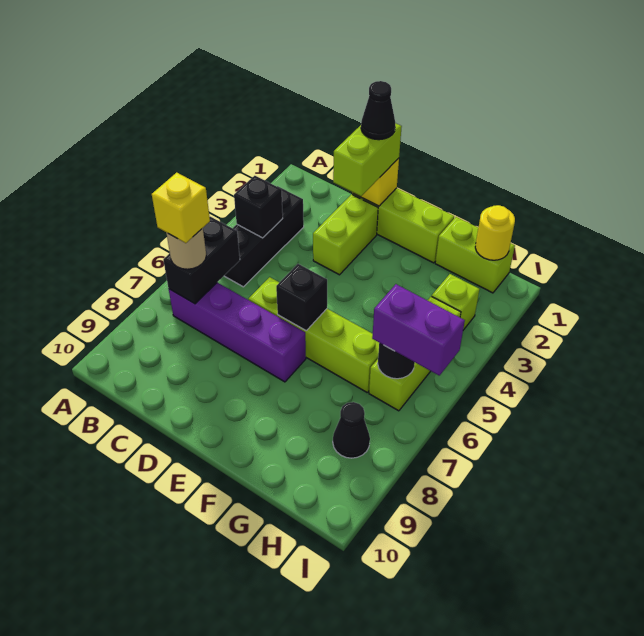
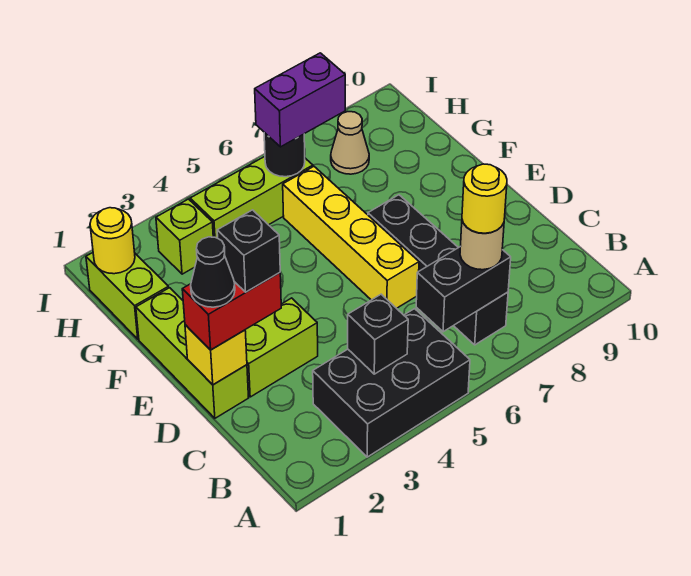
black 1x3 brick [224,186,304,287] -> black 2x3 brick [313,309,470,457]
purple 1x4 brick [169,283,306,382] -> black 1x4 brick [368,195,508,345]
yellow 1x1 brick [152,173,210,243] -> yellow 1x1 round brick [462,164,507,233]
lime 1x2 brick [333,123,402,196] -> red 1x2 brick [182,273,281,350]
lime 1x4 brick [249,277,379,392] -> yellow 1x4 brick [283,167,419,308]
black 1x1 brick [276,264,327,331] -> black 1x1 brick moved to [217,210,280,292]
purple 1x2 brick [372,284,465,376] -> purple 1x2 brick turned to [255,53,345,147]
black 1x1 cone [333,402,370,458] -> tan 1x1 cone [331,112,369,174]

